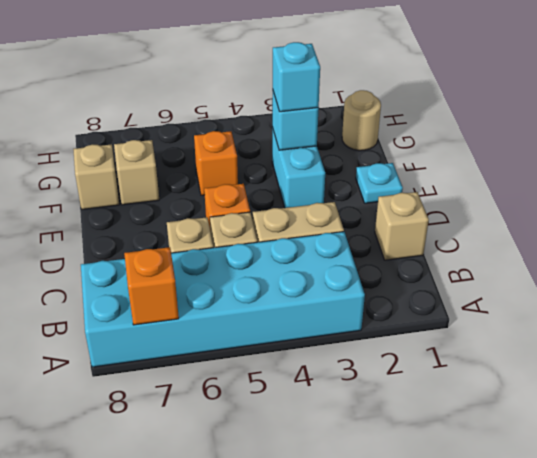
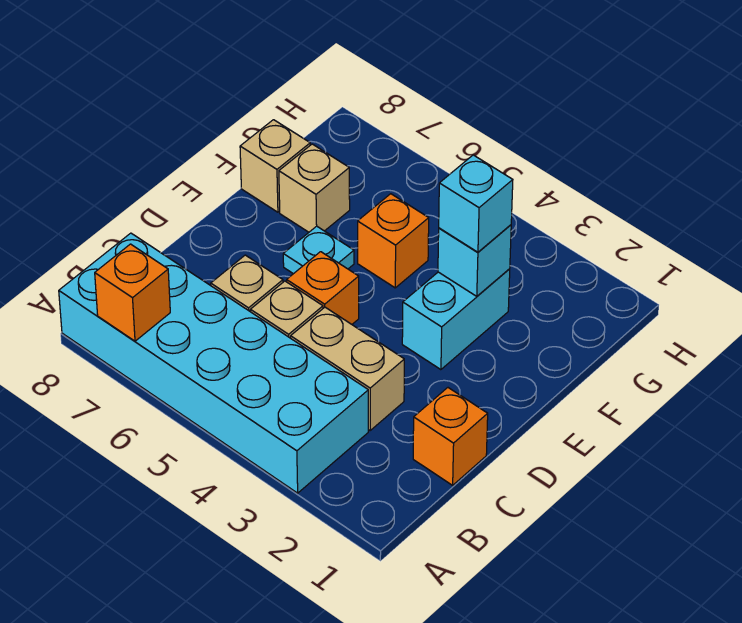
tan 1x1 brick [375,192,429,260] -> orange 1x1 brick [413,388,488,485]
cyan 1x1 plate [356,163,403,203] -> cyan 1x1 plate moved to [283,226,354,274]
tan 1x1 round brick [342,90,381,151] -> none

